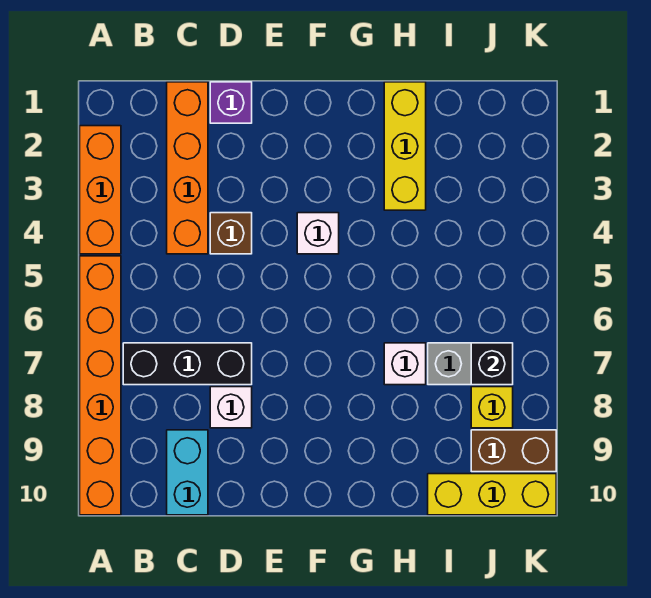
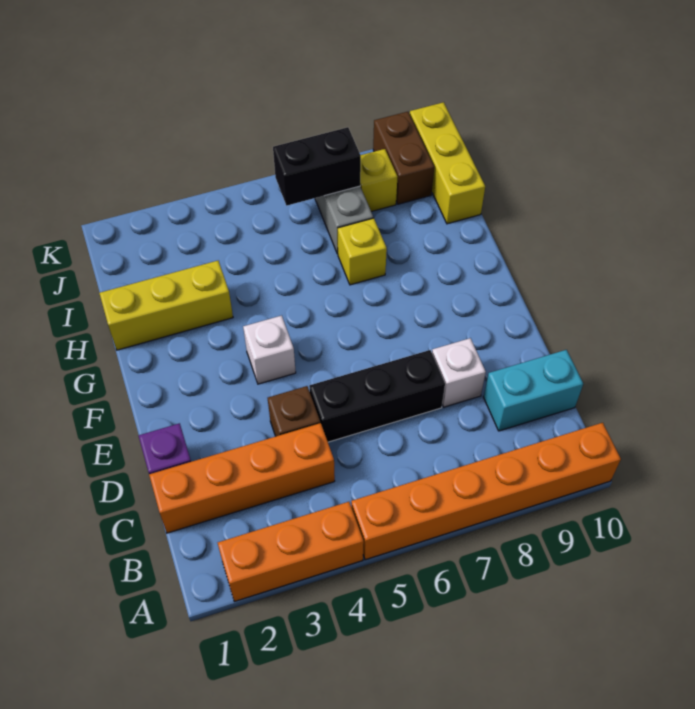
black 1x3 brick [123,343,252,385] -> black 1x3 brick turned to [309,350,445,442]
white 1x1 brick [384,343,426,385] -> yellow 1x1 brick [338,218,387,285]
black 1x1 brick [471,343,513,385] -> black 1x2 brick [273,127,361,206]

